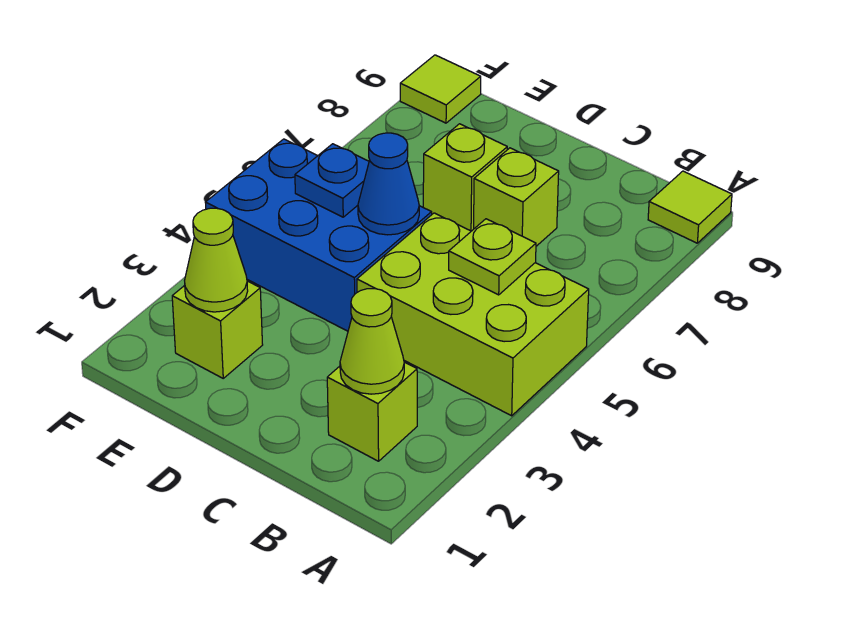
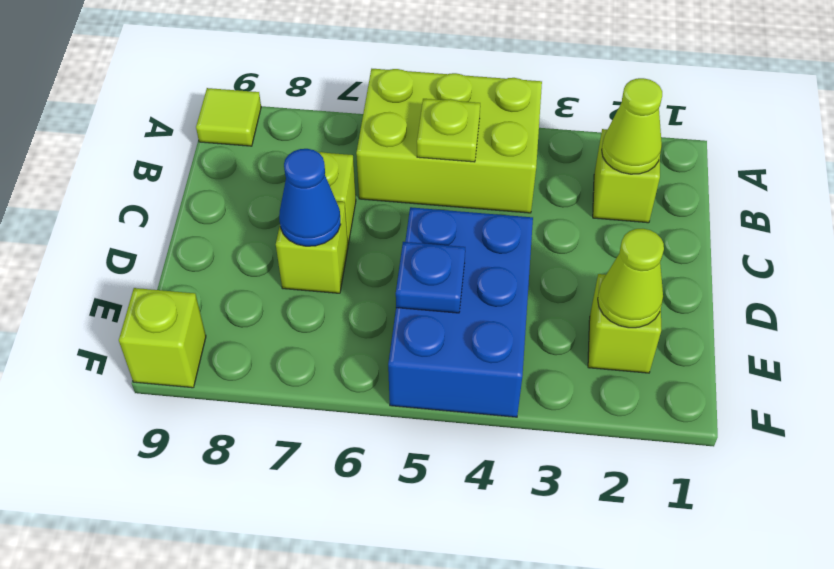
lime 2x3 brick [357,213,589,416] -> lime 2x3 brick turned to [356,69,542,213]
blue 1x1 cone [358,133,419,235] -> blue 1x1 cone moved to [279,149,341,246]
lime 1x1 tile [400,55,481,123] -> lime 1x1 brick [119,288,206,388]

